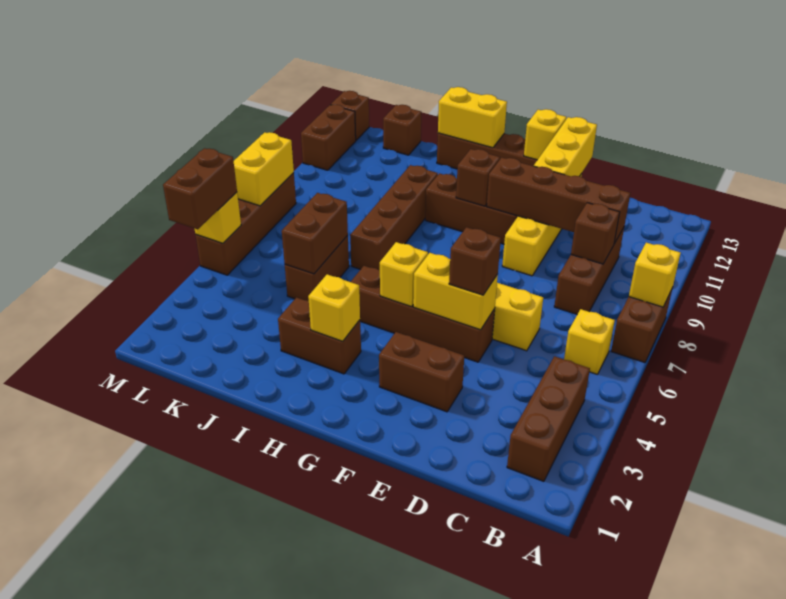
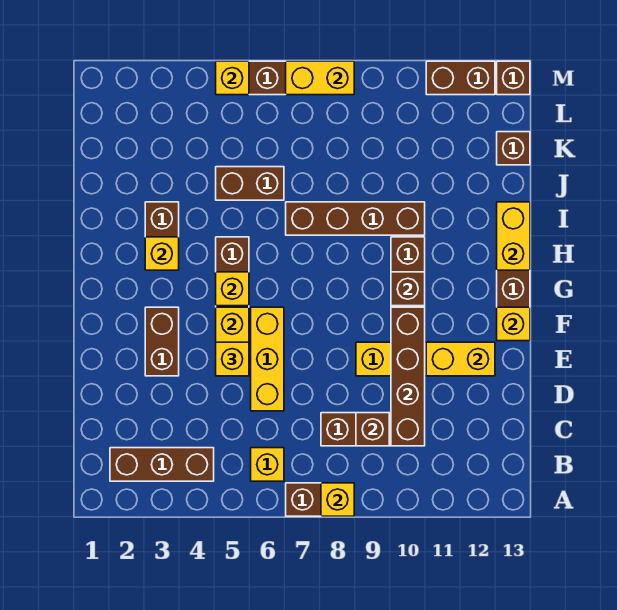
brown 1x1 brick [449,227,501,295] -> yellow 1x1 brick [216,342,249,376]
yellow 1x3 brick [534,117,597,176] -> yellow 1x2 brick [426,342,495,376]
brown 1x2 brick [282,193,348,274] -> none
brown 1x2 brick [163,148,237,229] -> none

